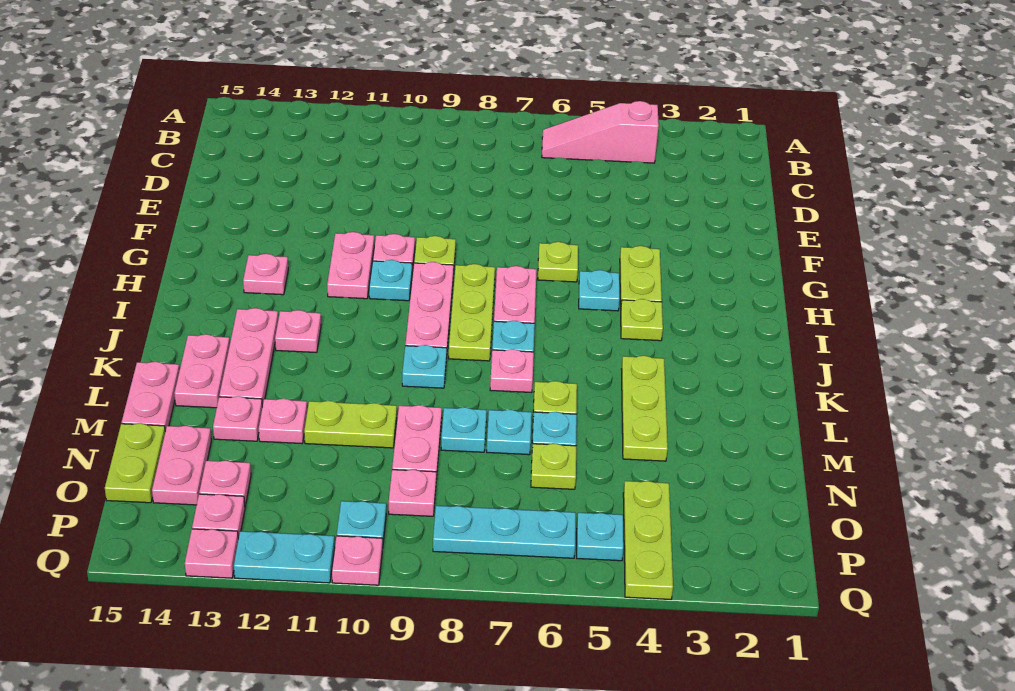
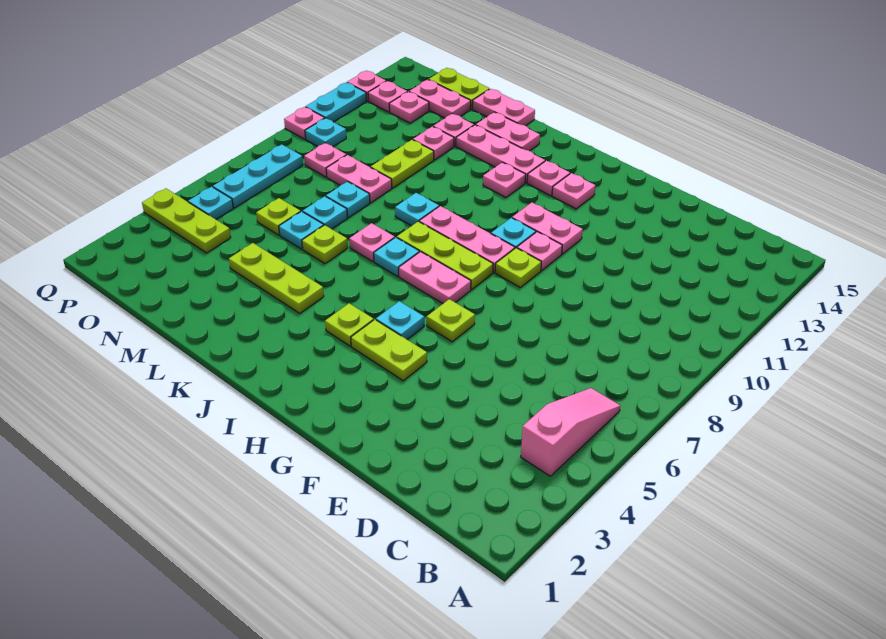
none -> pink 1x1 plate [527,161,570,196]

